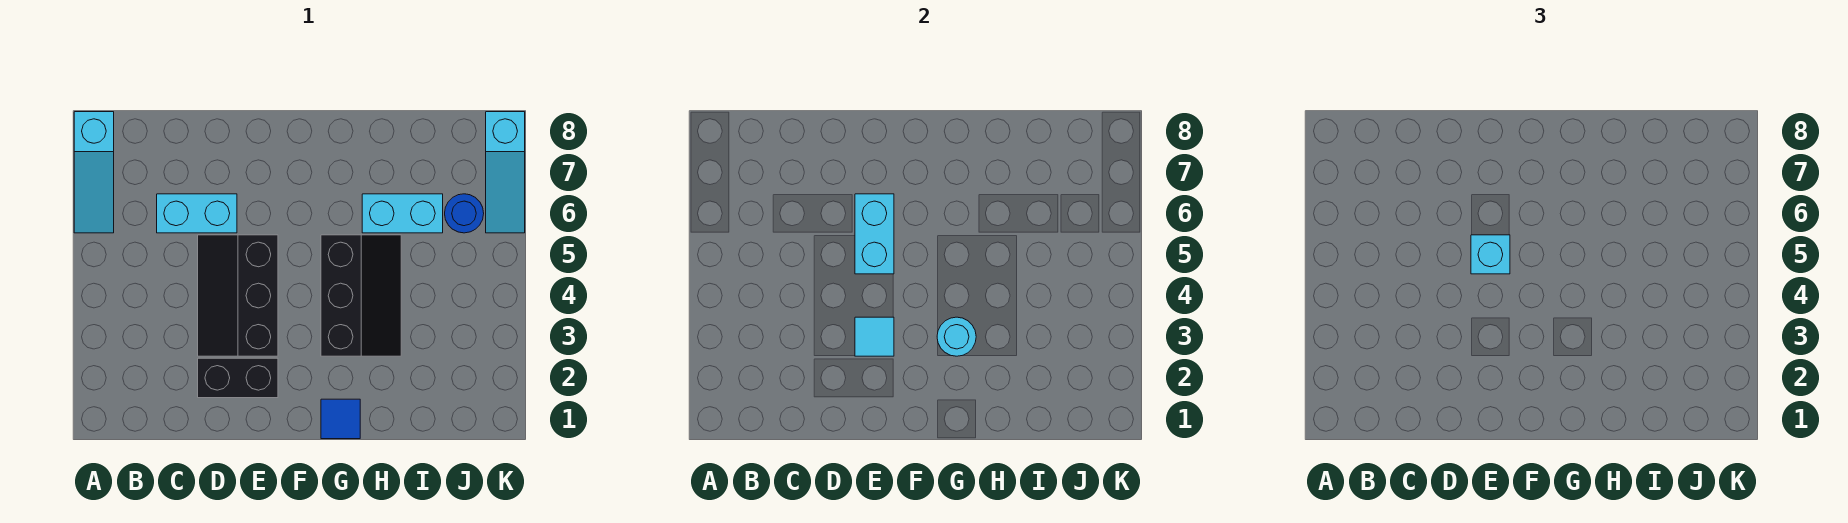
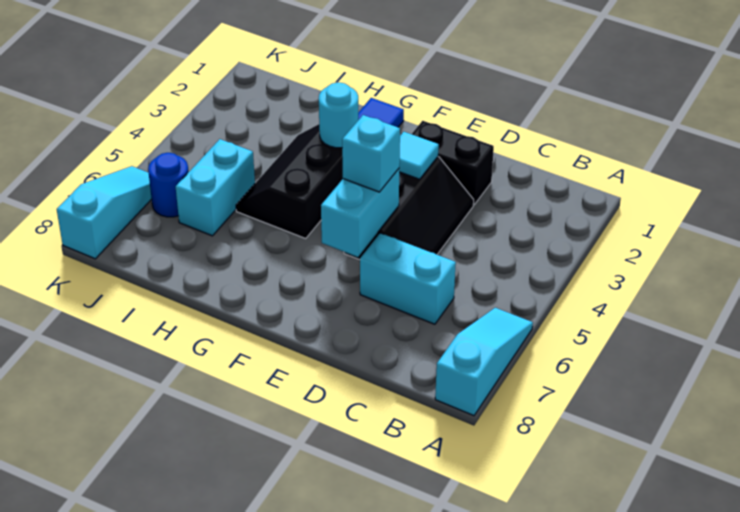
cyan 1x2 brick [362,194,443,233] -> cyan 1x2 brick turned to [176,139,255,236]

